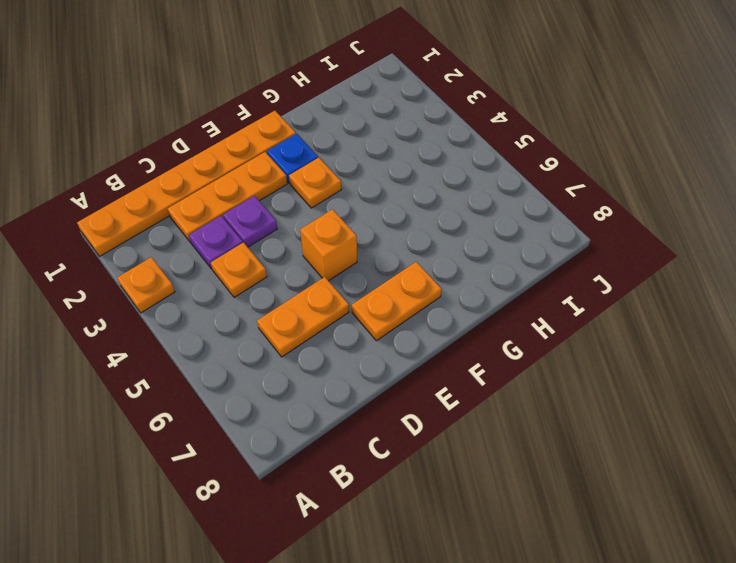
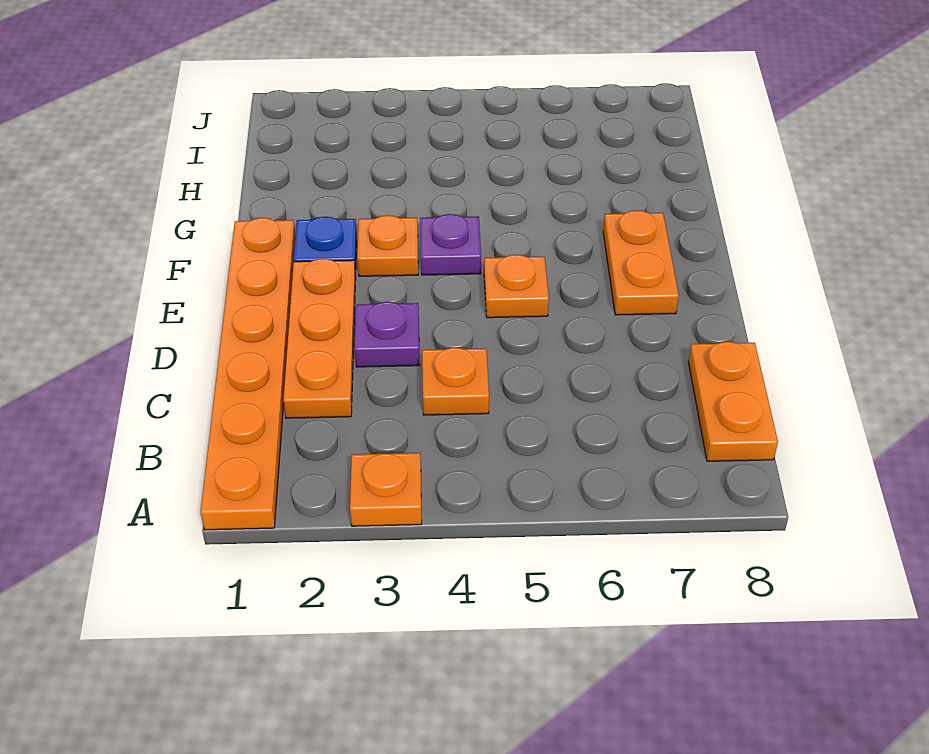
purple 1x1 plate [189,216,243,269] -> purple 1x1 plate moved to [420,214,481,275]
orange 1x2 plate [257,277,349,357] -> orange 1x2 plate moved to [688,342,778,461]
orange 1x1 brick [300,209,357,281] -> orange 1x1 plate [484,255,549,318]

